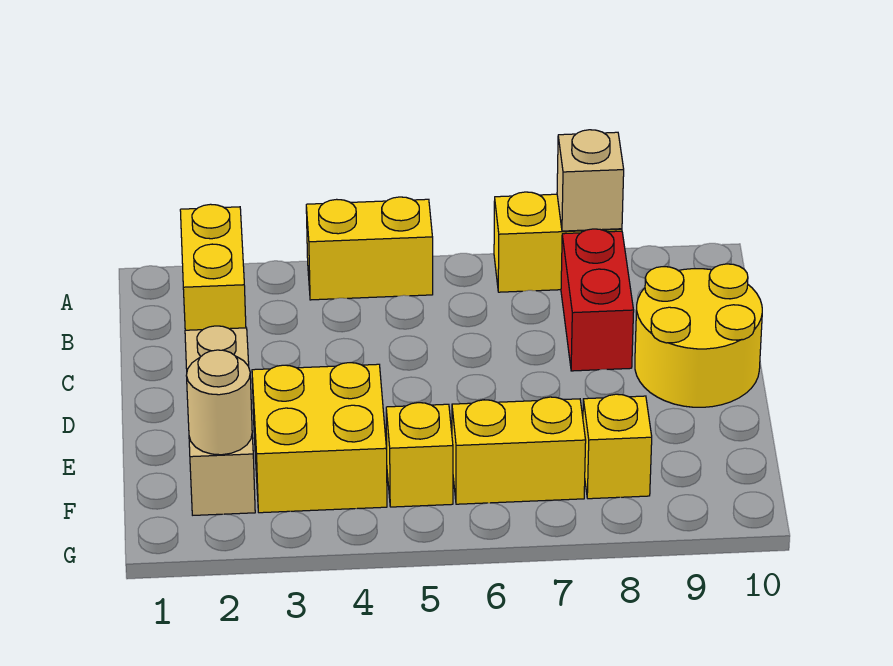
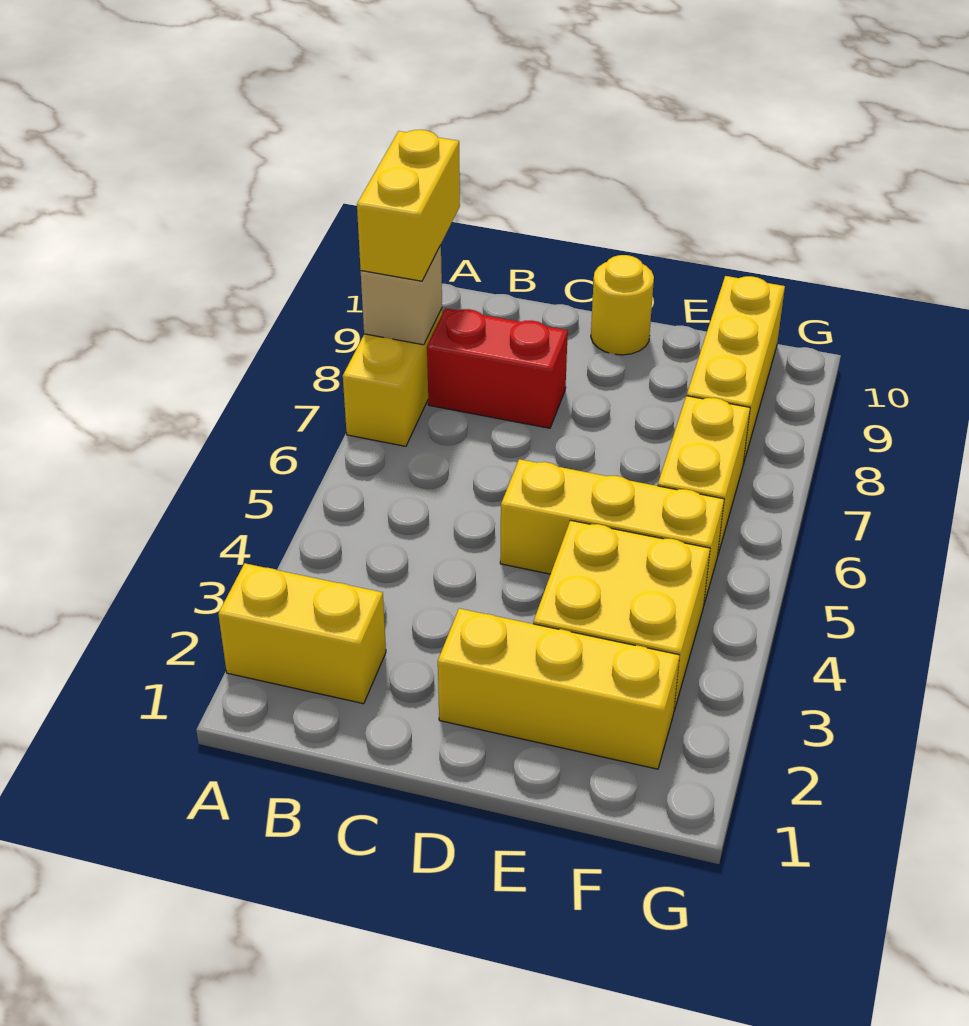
yellow 1x2 brick [306,197,433,300] -> yellow 1x2 brick moved to [357,130,460,281]
yellow 2x2 round brick [635,264,762,407] -> yellow 1x1 round brick [591,255,654,355]
tan 1x3 brick [185,326,255,515] -> yellow 1x3 brick [438,608,680,769]
tan 1x1 round brick [186,350,252,455] -> none
yellow 1x1 brick [386,403,453,507] -> yellow 1x3 brick [500,459,724,604]
yellow 1x1 brick [583,394,652,499] -> yellow 1x3 brick [687,276,785,464]

